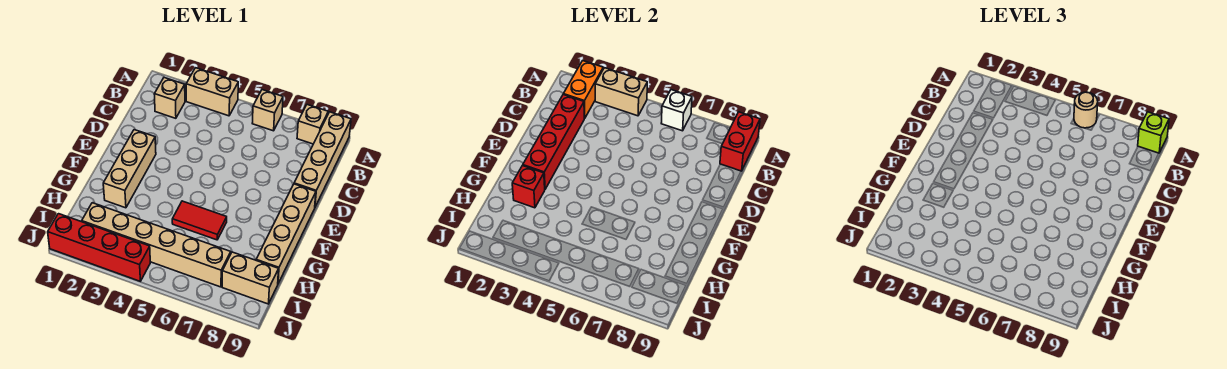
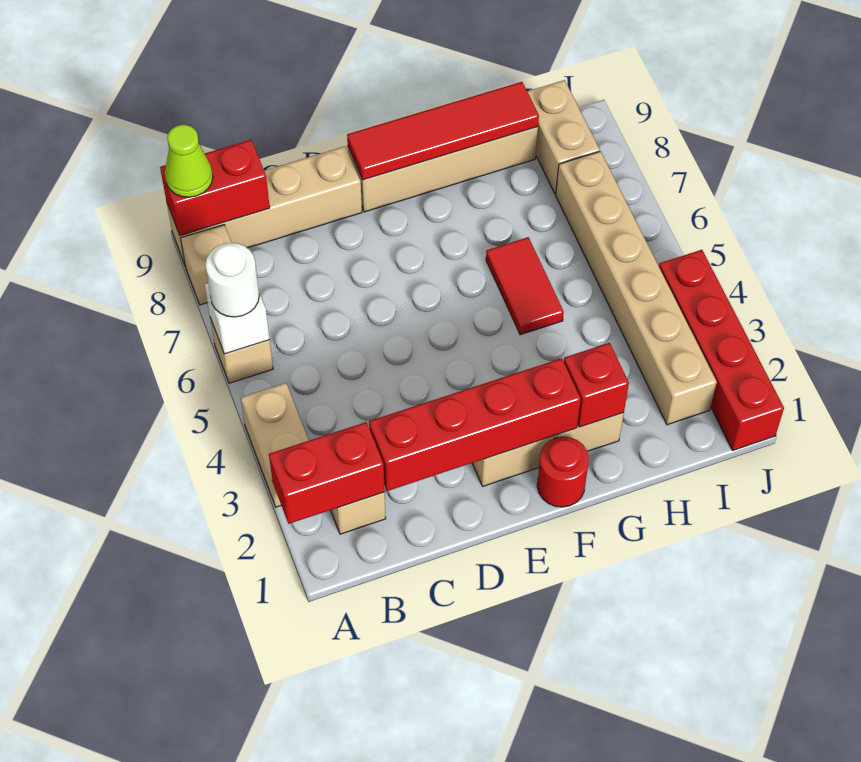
orange 1x2 brick [563,61,603,118] -> red 1x2 brick [269,422,385,524]
tan 1x2 brick [595,68,647,116] -> none
tan 1x1 round brick [1074,92,1098,128] -> white 1x1 round brick [205,243,259,317]
lime 1x1 brick [1138,112,1169,153] -> lime 1x1 cone [165,125,213,197]
none -> red 1x4 tile [347,82,539,180]
none -> red 1x1 round brick [537,437,589,507]

